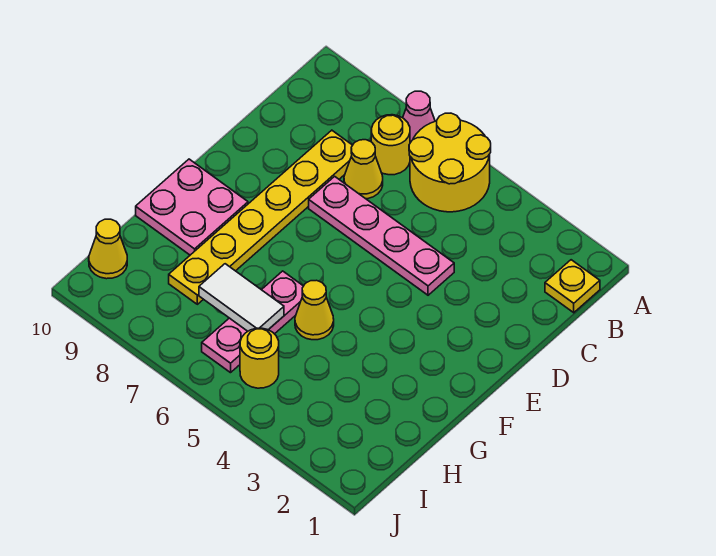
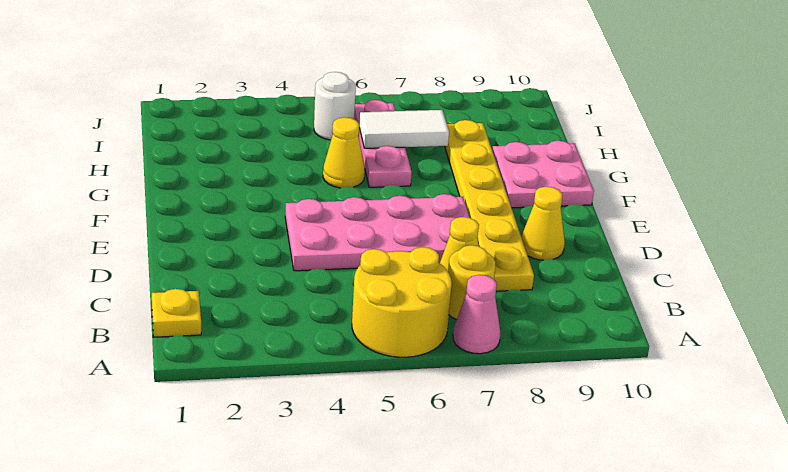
pink 1x4 plate [309,176,454,295] -> pink 2x4 plate [285,194,469,271]
yellow 1x1 round brick [240,328,279,388] -> white 1x1 round brick [314,72,356,140]
yellow 1x1 cone [89,219,127,279] -> yellow 1x1 cone moved to [521,187,565,260]

